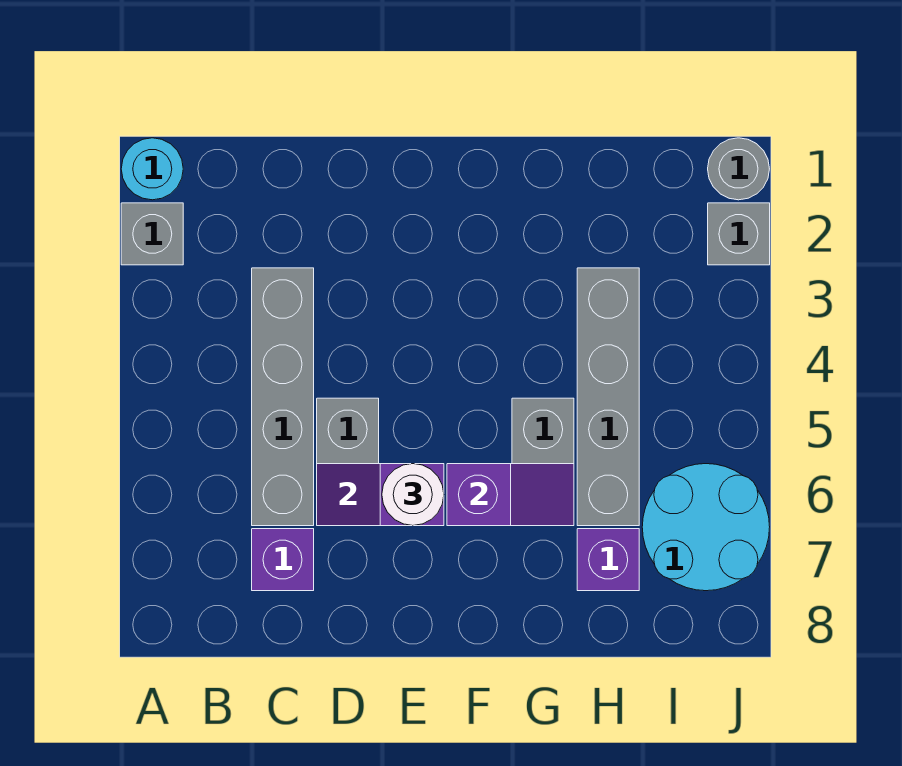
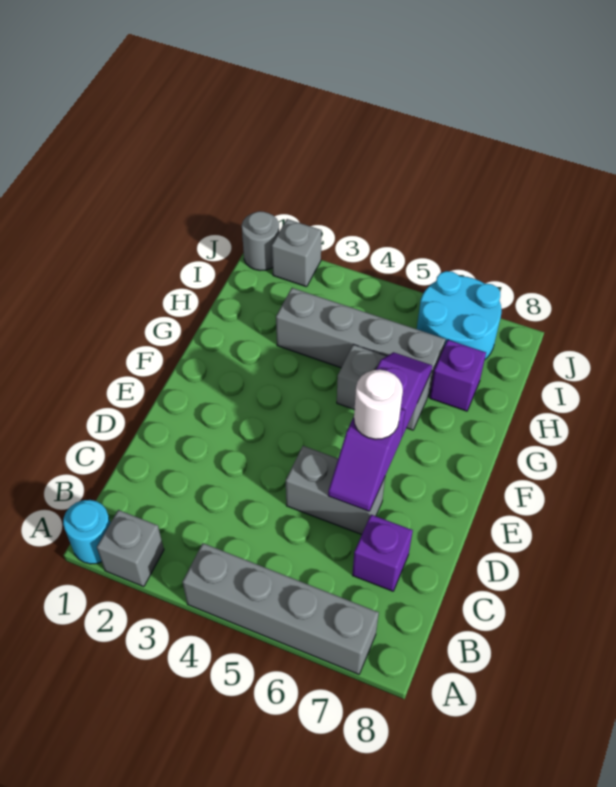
grey 1x4 brick [252,268,314,526] -> grey 1x4 brick moved to [182,543,379,674]

